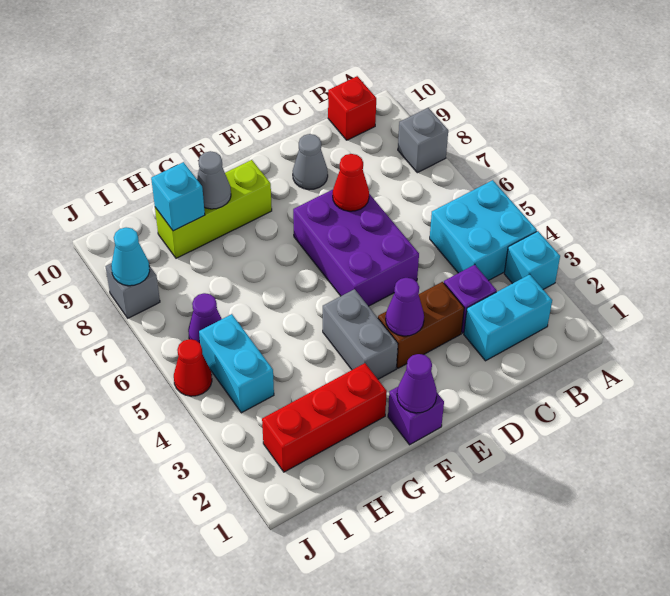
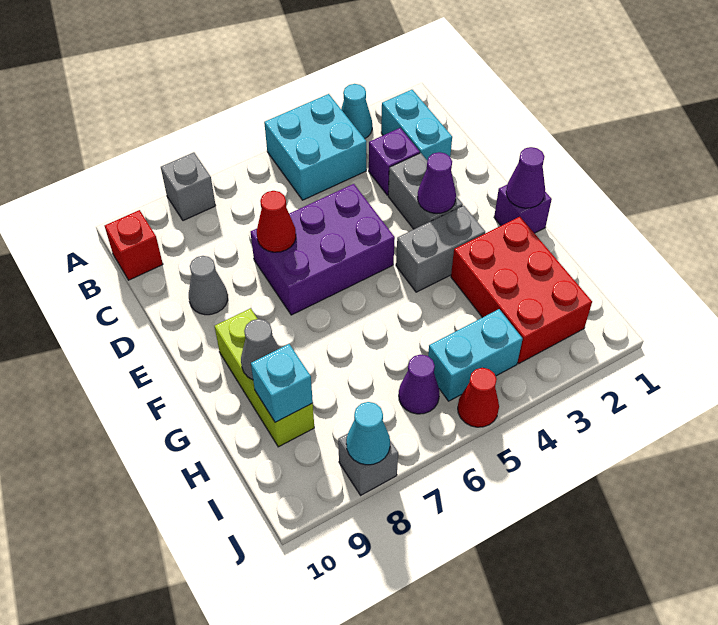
cyan 1x1 brick [504,231,560,289] -> cyan 1x1 cone [341,84,372,139]
brown 1x2 brick [378,282,464,368] -> grey 1x2 brick [388,153,463,229]
red 1x3 brick [262,363,387,472] -> red 2x3 brick [451,217,592,363]

